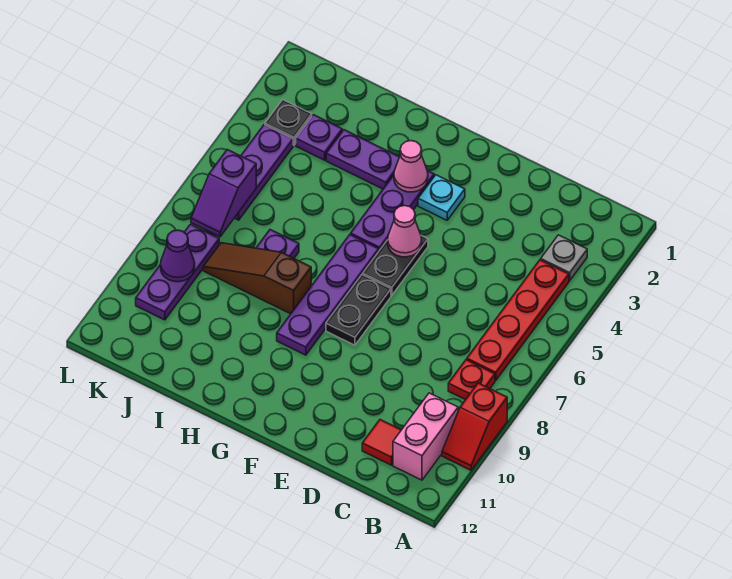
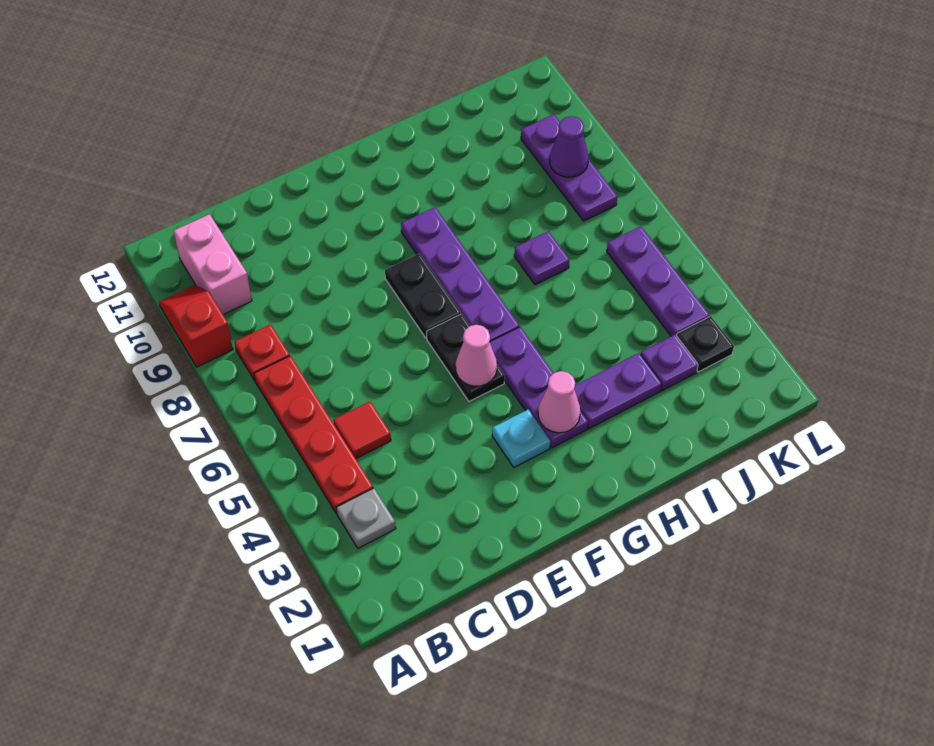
red 1x1 tile [362,420,401,465] -> red 1x1 tile moved to [333,401,391,458]
brown 1x3 slope [203,243,311,314] -> none
purple 1x2 slope [191,150,256,237] -> none

